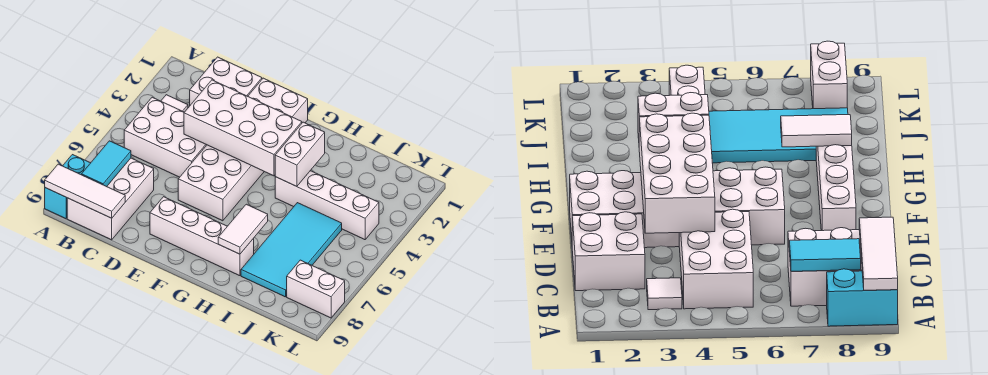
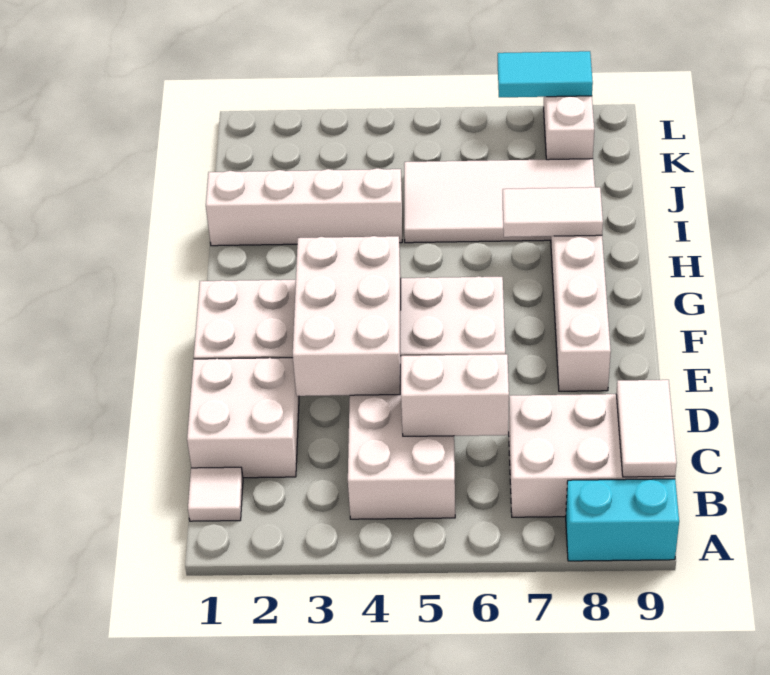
white 1x3 tile [45,164,125,218] -> white 1x2 tile [616,380,677,477]
white 1x1 tile [161,95,188,112] -> white 1x1 tile moved to [188,467,243,521]
cyan 1x2 tile [82,141,131,187] -> cyan 1x2 tile moved to [498,51,593,97]
white 2x4 brick [184,80,302,176] -> white 2x3 brick [293,236,401,396]
white 1x2 brick [275,122,325,187] -> white 1x2 brick moved to [401,354,509,436]
white 1x4 brick [275,171,379,240] -> white 1x4 brick turned to [206,168,402,246]
cyan 2x4 tile [241,203,342,297] -> white 2x4 tile [404,159,595,243]

